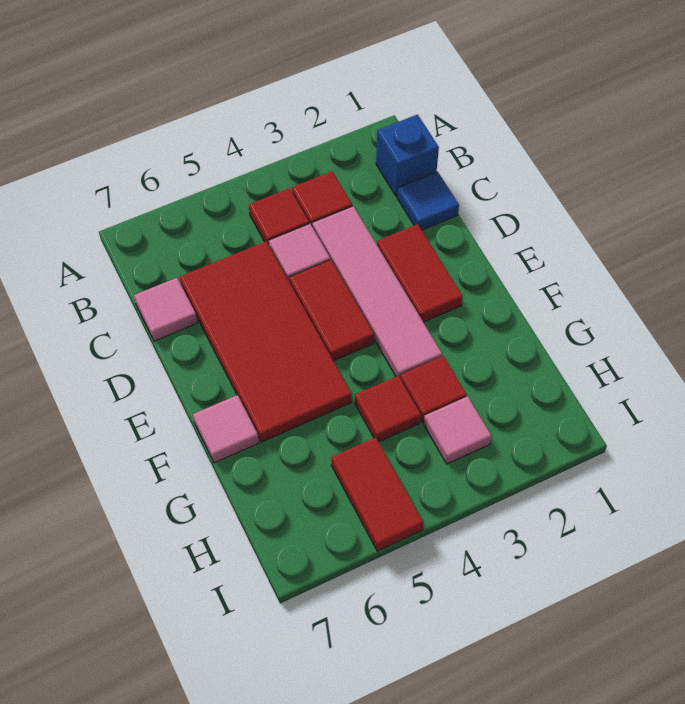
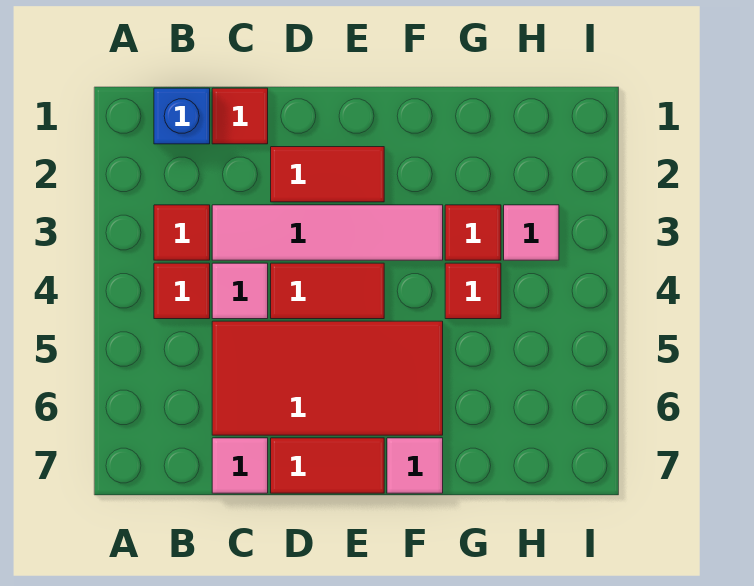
blue 1x1 tile [397,172,459,230] -> red 1x1 tile [212,88,268,144]
red 1x2 tile [331,437,423,551] -> red 1x2 tile moved to [271,438,384,493]

